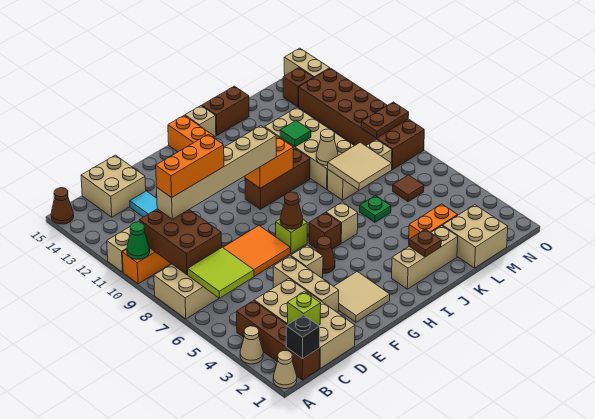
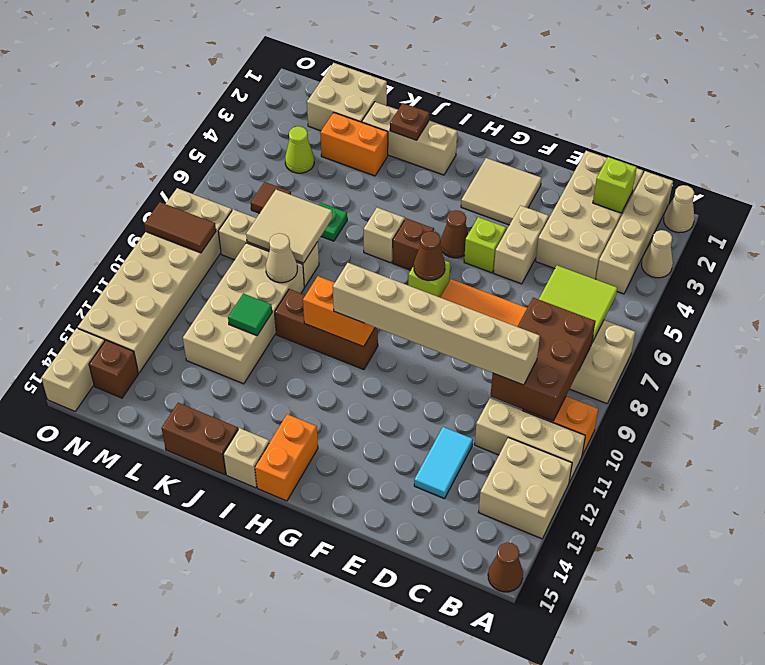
green 1x1 cone [127,222,150,259] -> none
brown 1x4 brick [237,301,320,380] -> tan 1x4 brick [596,171,673,294]
black 1x1 brick [286,315,320,359] -> none
orange 1x3 brick [156,134,224,198] -> none
tan 2x2 brick [81,155,146,217] -> tan 2x2 brick moved to [478,438,572,539]
tan 1x3 brick [273,256,339,312] -> tan 1x2 brick [494,206,549,284]
tan 1x1 brick [291,245,323,278] -> lime 1x1 brick [464,217,506,273]
none -> lime 1x1 cone [285,126,314,173]
brown 2x6 brick [299,68,424,170] -> tan 2x6 brick [78,188,232,373]
brown 1x2 plate [361,102,409,138] -> brown 1x2 tile [144,202,216,253]

